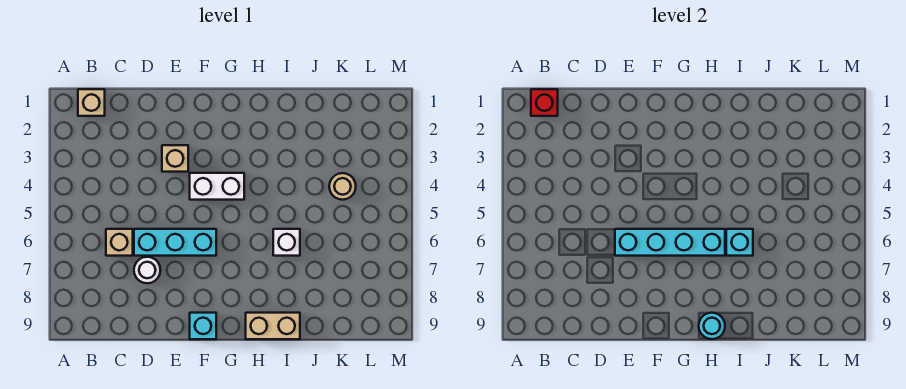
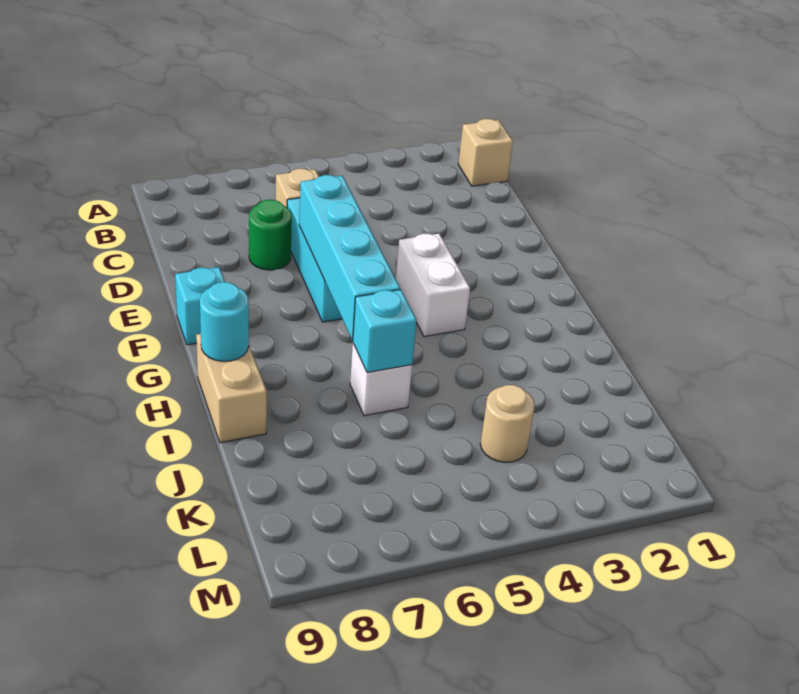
red 1x1 brick [531,89,558,116] -> none
white 1x1 round brick [134,257,160,283] -> green 1x1 round brick [249,200,292,270]
tan 1x1 brick [162,145,188,172] -> none

